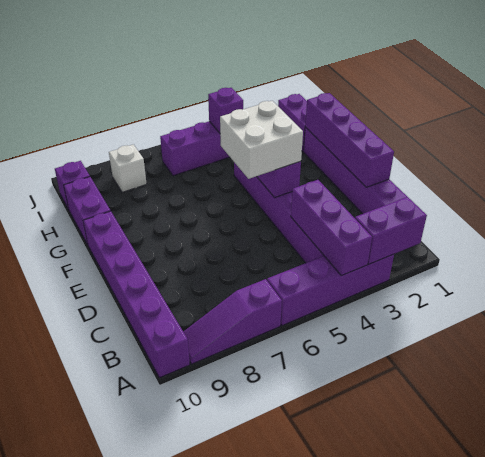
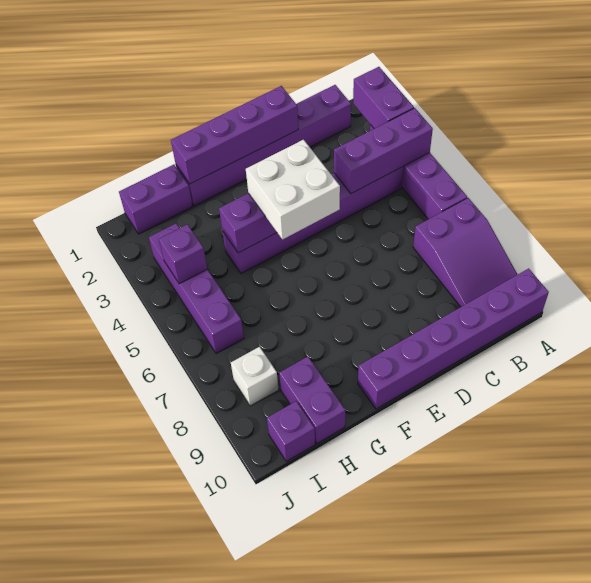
purple 1x3 slope [183,279,282,364] -> purple 2x3 slope [413,198,518,307]
purple 1x2 brick [64,177,110,244] -> purple 1x2 brick turned to [279,357,345,443]

